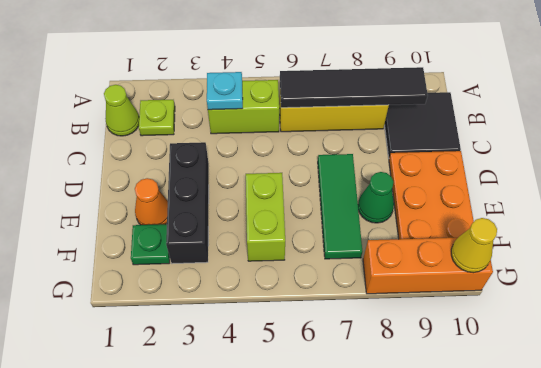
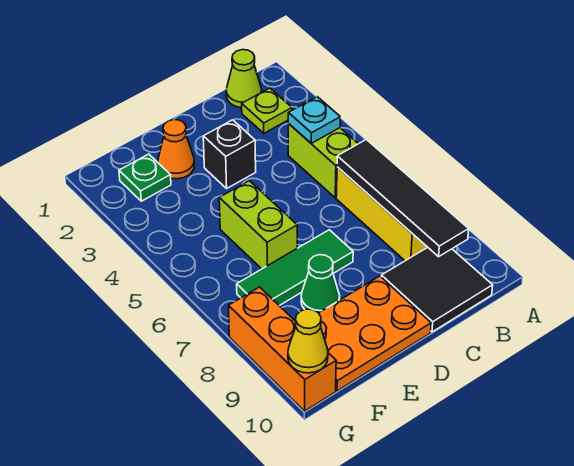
black 1x3 brick [166,142,209,264] -> black 1x1 brick [203,120,256,188]
lime 1x2 brick [246,173,285,261] -> lime 1x2 brick turned to [219,181,297,269]

